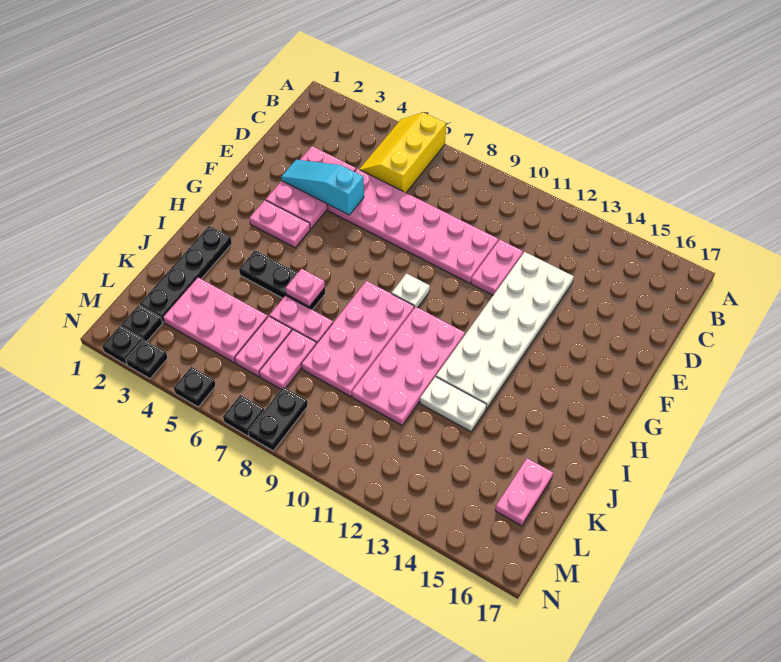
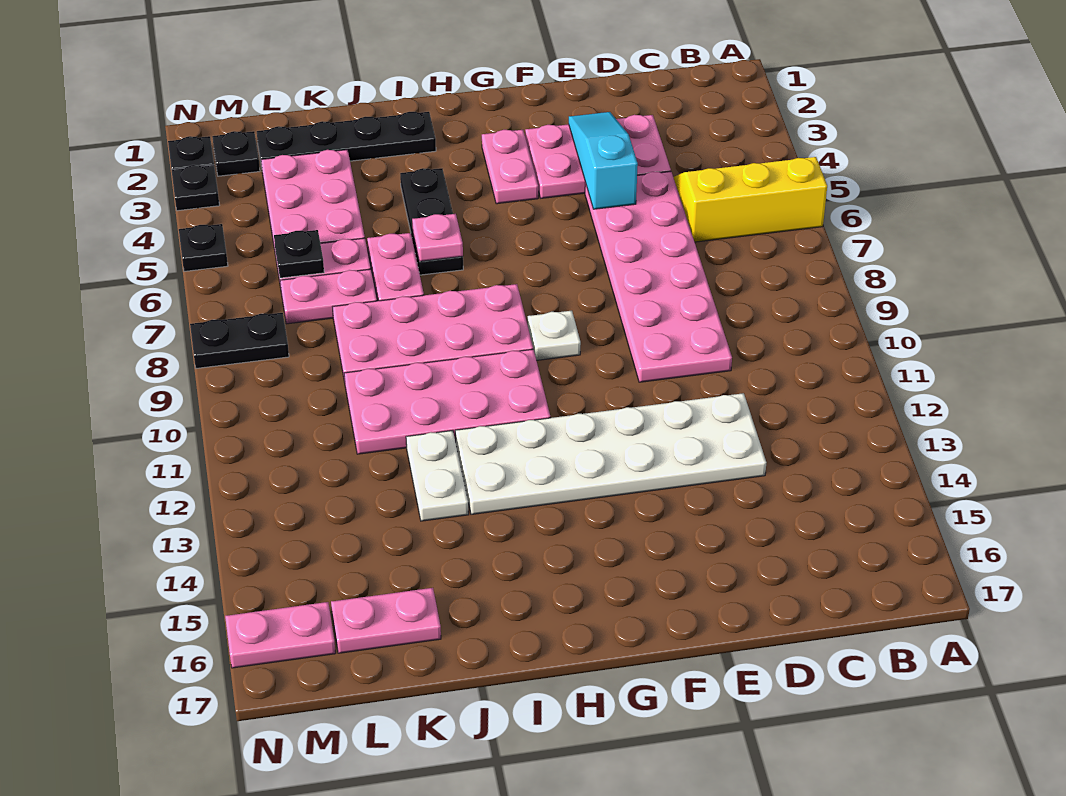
pink 1x2 plate [471,240,523,295] -> pink 1x2 plate moved to [225,602,336,668]
black 1x1 plate [223,395,264,436] -> black 1x1 plate moved to [274,230,324,278]

